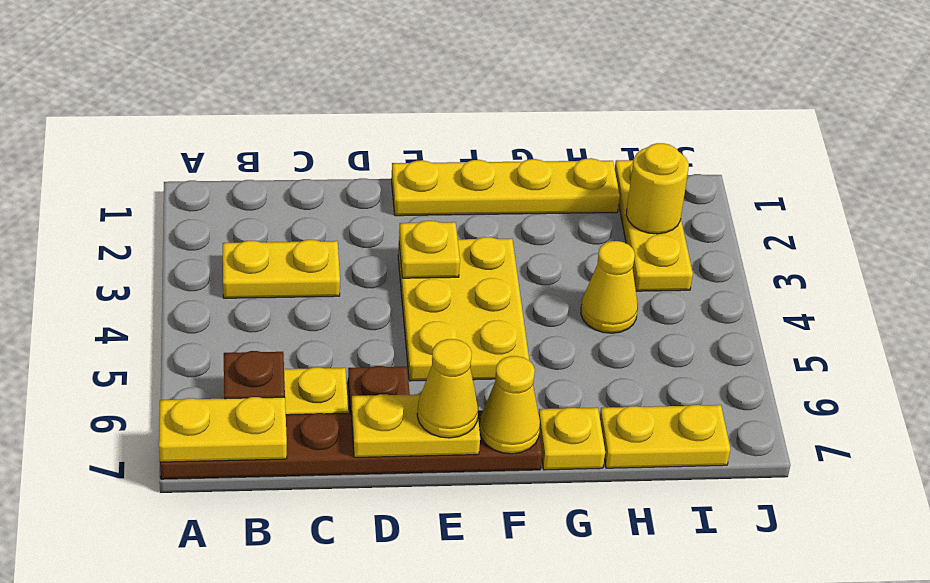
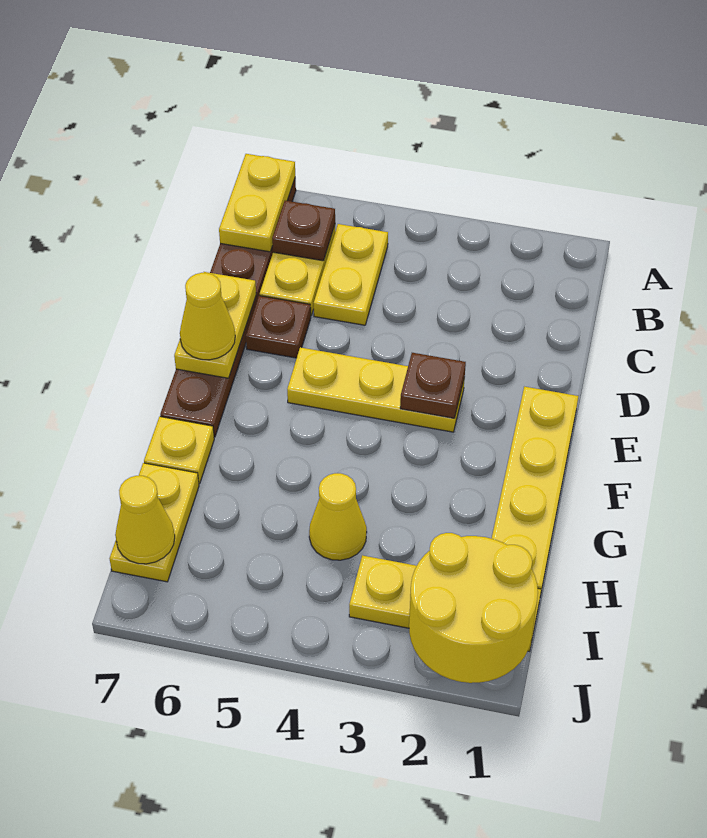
yellow 1x2 plate [223,240,340,298] -> yellow 1x2 plate moved to [314,224,388,325]
yellow 2x3 plate [398,237,529,381] -> yellow 1x3 plate [287,347,465,432]
yellow 1x1 plate [399,221,460,278] -> brown 1x1 plate [400,353,466,418]
yellow 1x1 cone [480,356,540,454] -> yellow 1x1 cone moved to [115,476,175,564]
yellow 1x1 round brick [626,143,689,234] -> yellow 2x2 round brick [409,533,538,683]

